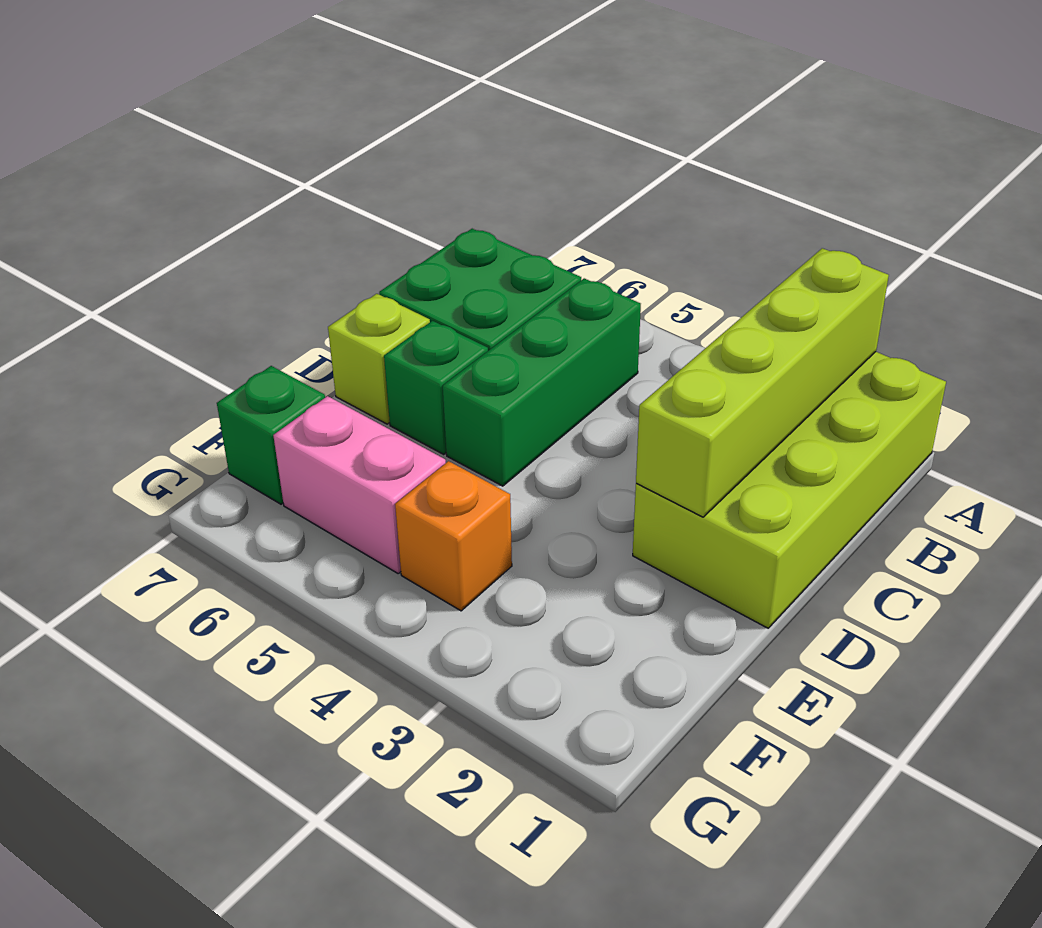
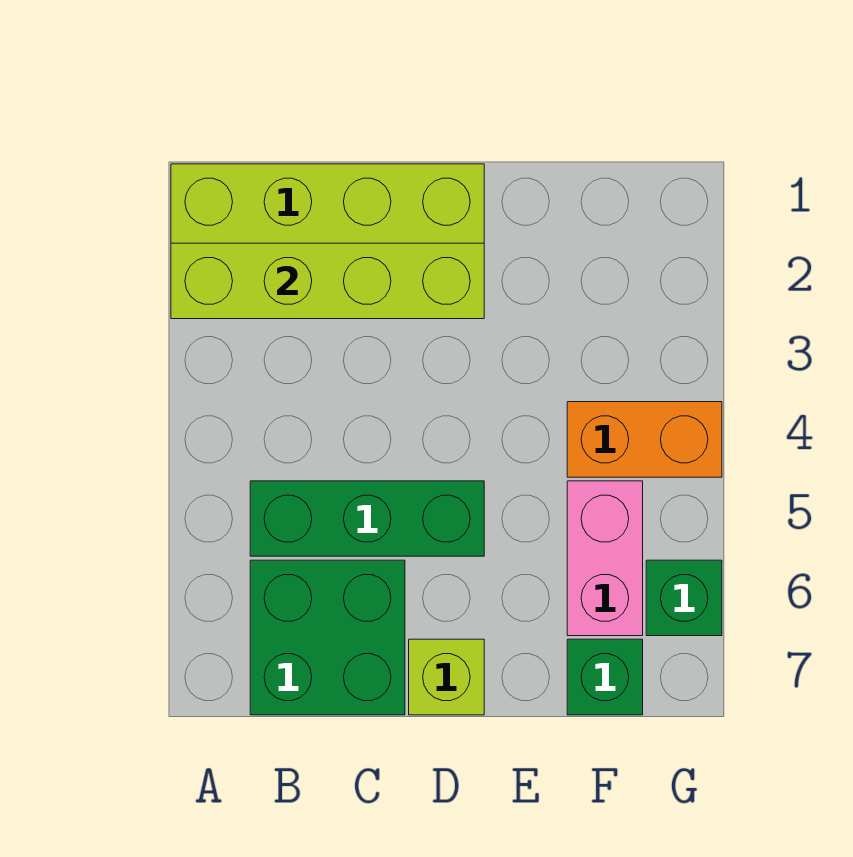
green 1x1 brick [384,321,488,454] -> green 1x1 brick moved to [646,560,722,636]
orange 1x1 brick [395,461,512,611] -> orange 1x2 brick [567,402,722,477]

